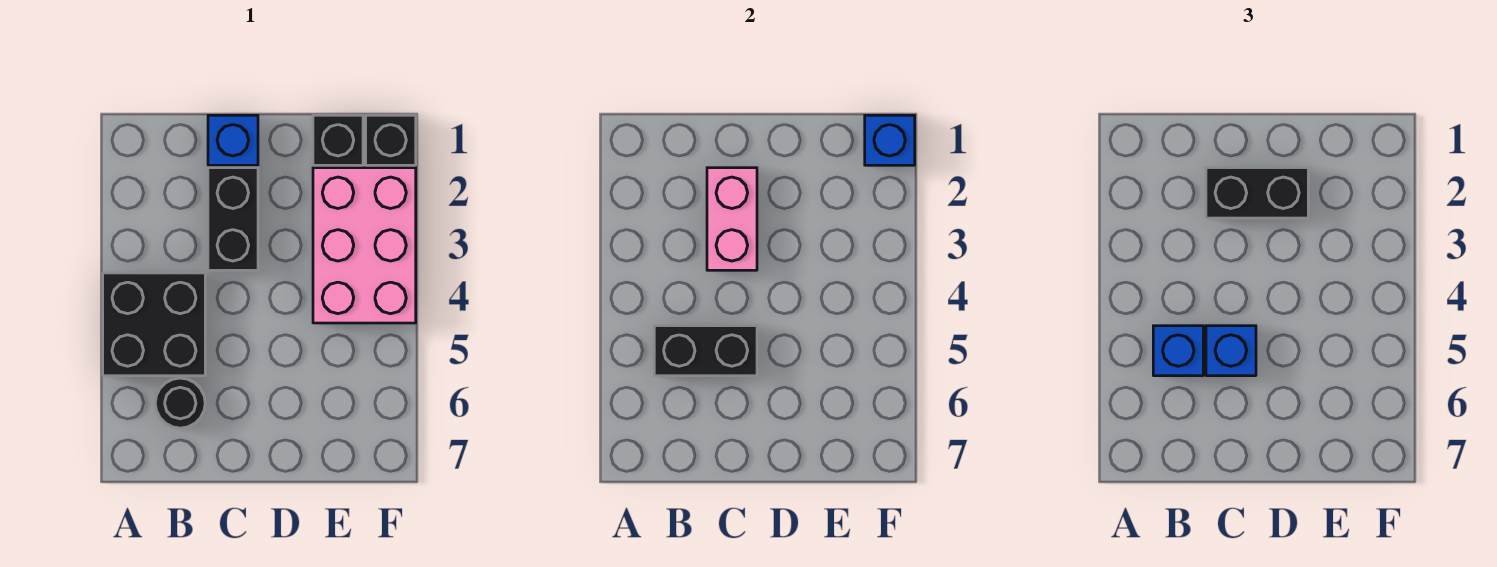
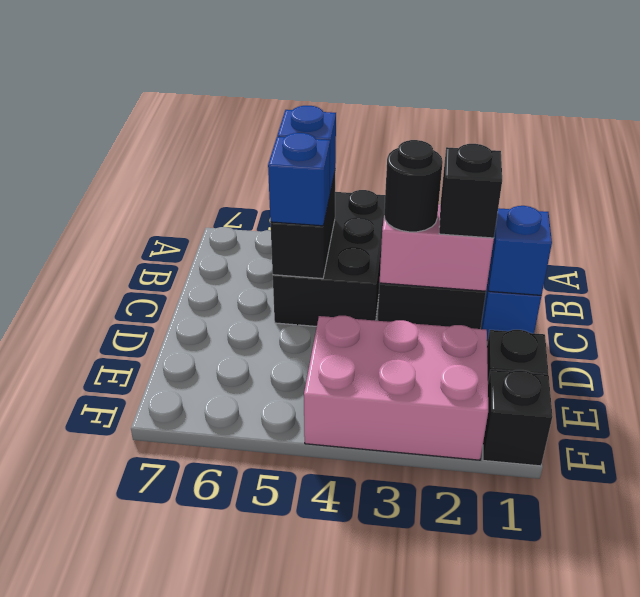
black 2x2 brick [103,273,205,376] -> black 2x3 brick [273,190,385,326]
black 1x1 round brick [155,378,205,428] -> black 1x1 round brick moved to [384,140,443,232]
black 1x2 brick [1206,168,1308,218] -> black 1x1 brick [439,144,502,238]
blue 1x1 brick [865,115,915,165] -> blue 1x1 brick moved to [488,206,552,295]

